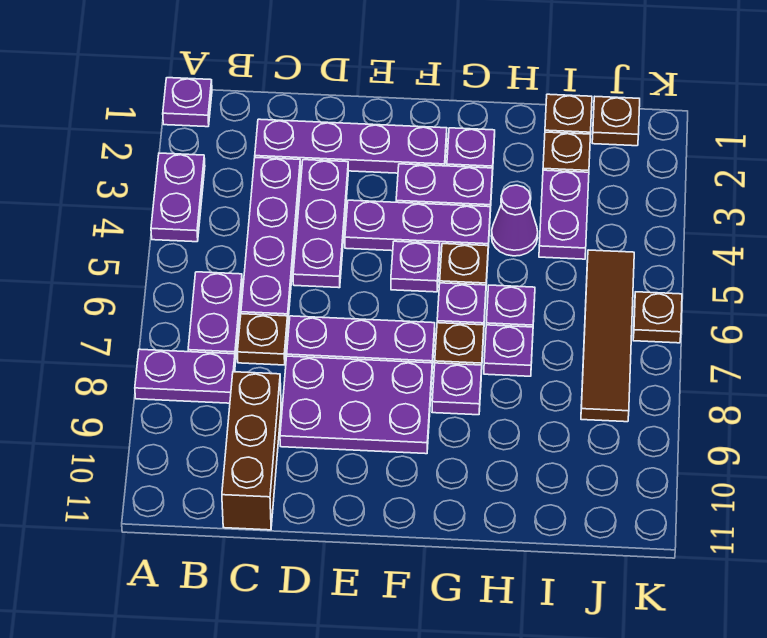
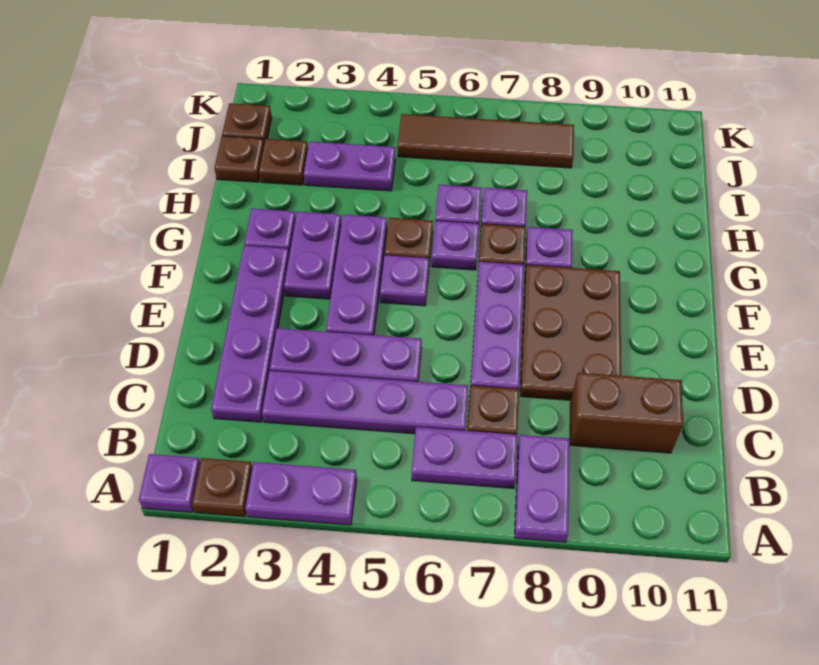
brown 1x3 brick [222,372,281,530] -> brown 1x2 brick [570,373,683,453]
purple 2x3 plate [280,356,432,454] -> brown 2x3 plate [520,265,621,400]
purple 1x1 cone [491,185,538,256] -> none
brown 1x1 plate [633,292,682,343] -> brown 1x1 plate moved to [192,458,252,517]

